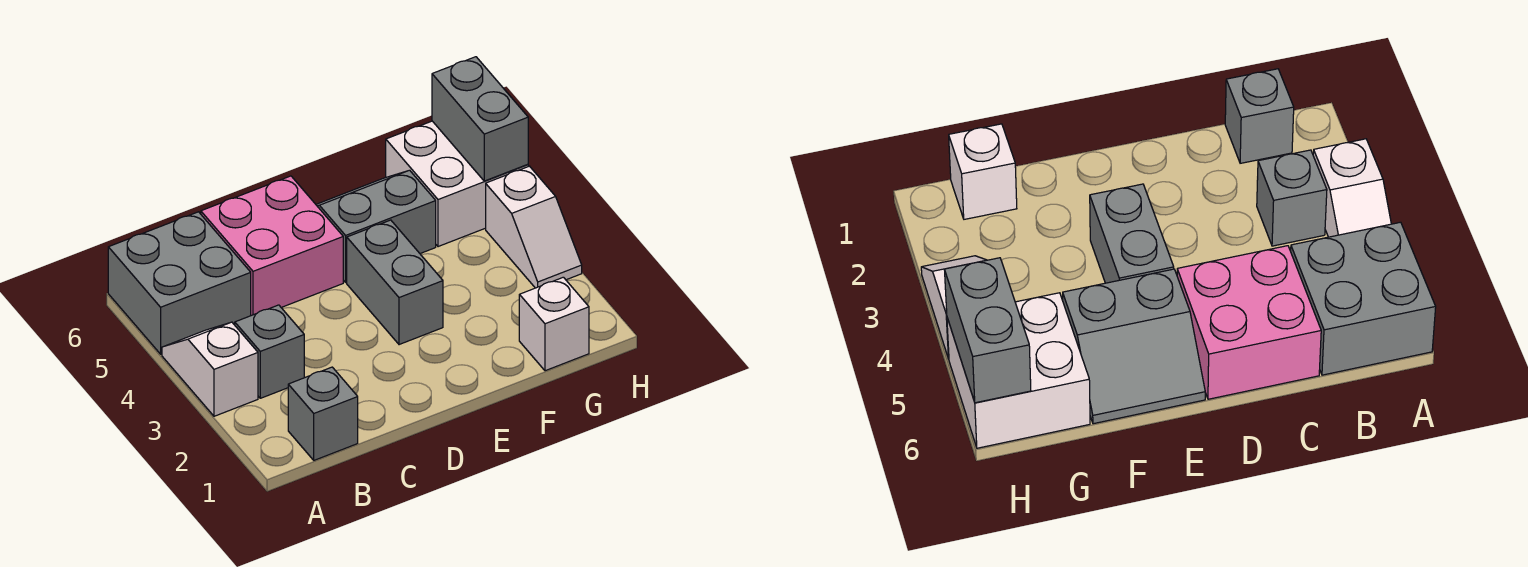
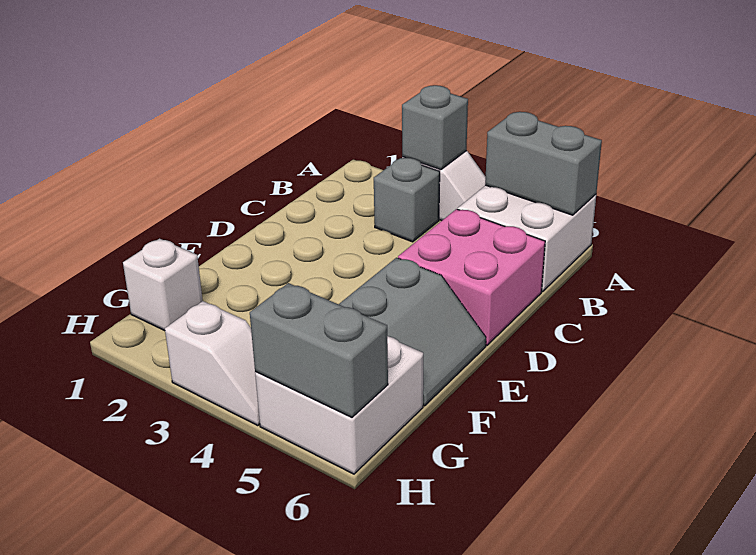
grey 2x2 brick [108,212,251,354] -> white 2x2 brick [458,185,596,292]
grey 1x1 brick [288,367,358,460] -> grey 1x1 brick moved to [402,85,468,170]
grey 1x2 brick [347,220,443,345] -> grey 1x2 brick moved to [485,112,602,215]
white 1x2 slope [486,166,582,288] -> white 1x2 slope turned to [165,301,260,426]

